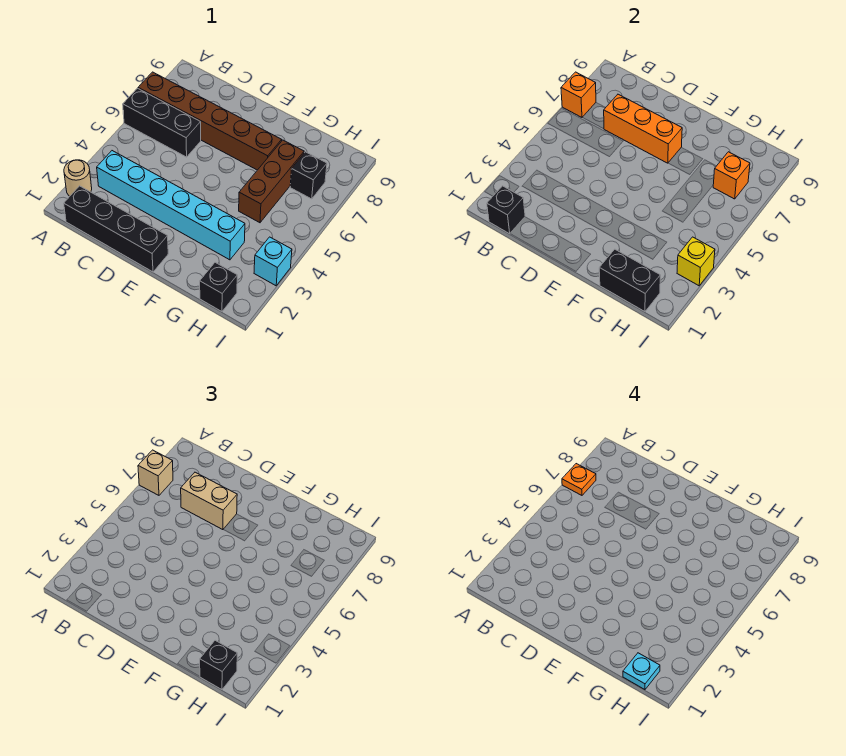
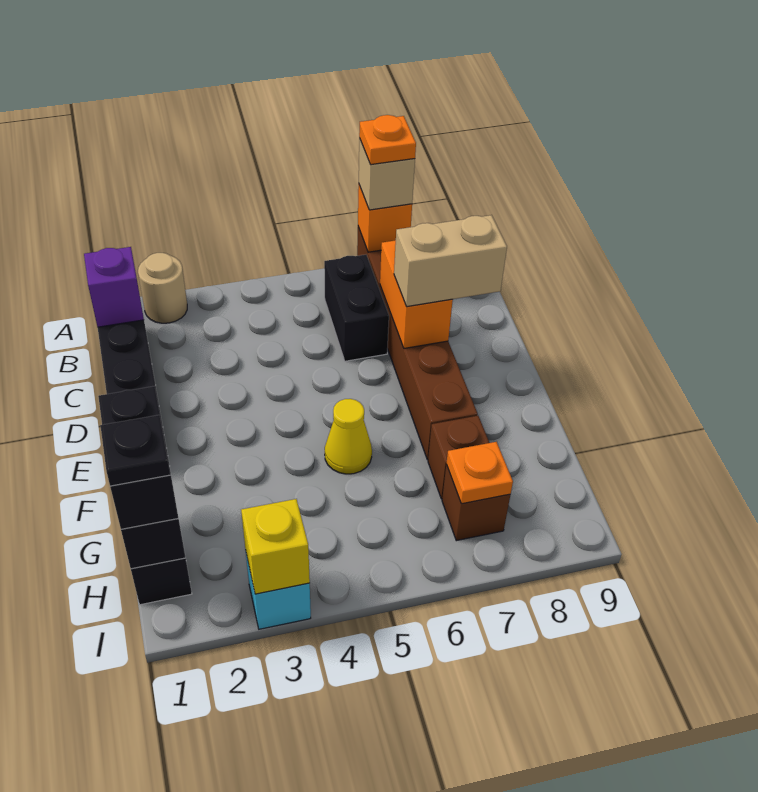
black 1x3 brick [123,88,201,157] -> black 1x2 brick [324,255,389,361]
black 1x1 brick [487,186,525,234] -> purple 1x1 brick [84,247,144,327]
cyan 1x6 brick [97,151,245,260] -> none
orange 1x3 brick [604,94,682,163] -> orange 1x2 brick [380,240,453,348]
tan 1x2 brick [181,472,237,530] -> tan 1x2 brick turned to [394,215,507,307]
none -> yellow 1x1 cone [325,399,372,474]
brown 1x3 brick [239,140,304,223] -> brown 1x1 brick [428,416,489,499]
black 1x1 brick [200,640,237,690] -> black 1x2 brick [98,386,178,529]
cyan 1x1 plate [623,653,660,690] -> black 1x1 plate [100,415,171,486]
black 1x1 brick [290,152,327,199] -> brown 1x1 brick [442,465,510,541]
orange 1x1 brick [713,152,750,199] -> orange 1x1 plate [446,442,513,504]

